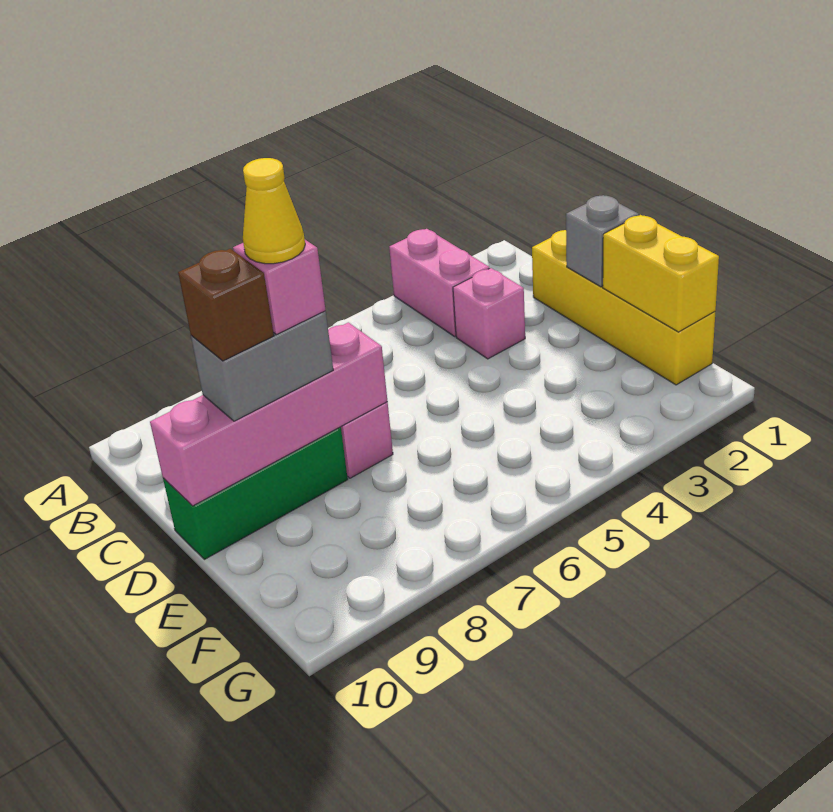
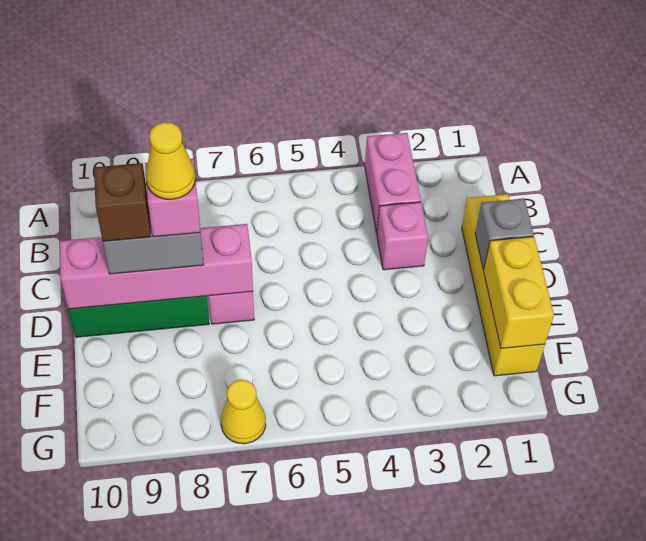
none -> yellow 1x1 cone [221,380,266,444]

